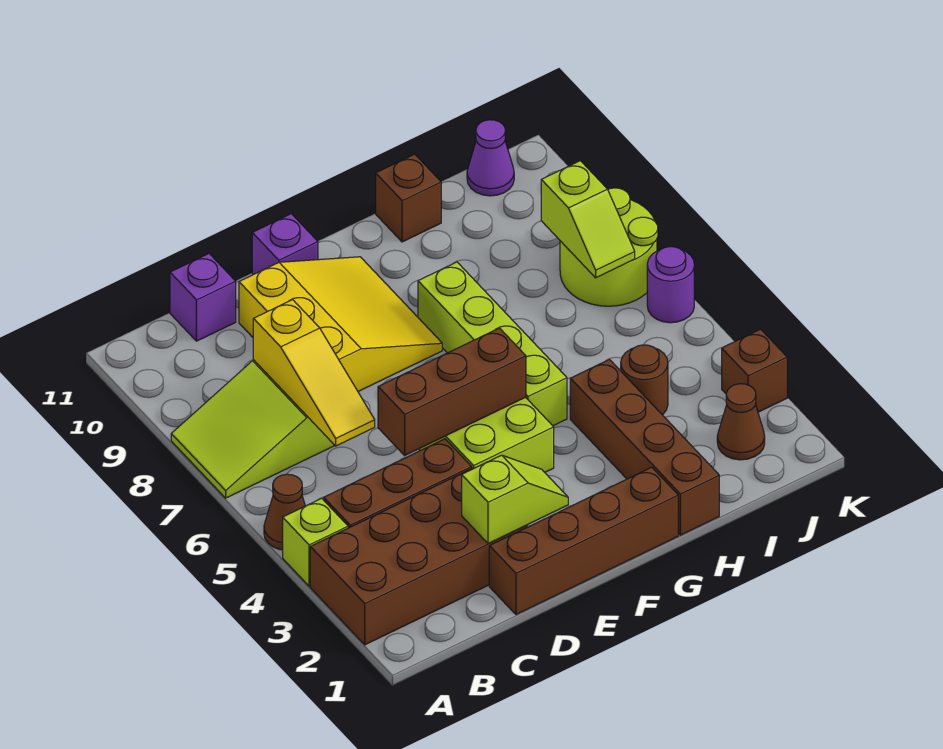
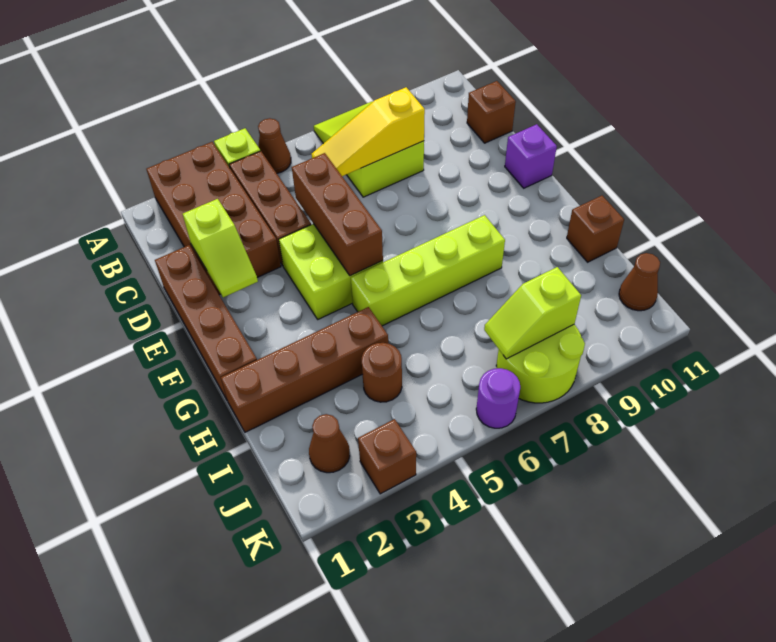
purple 1x1 brick [170,254,236,341] -> brown 1x1 brick [467,81,516,143]
yellow 3x3 slope [239,257,442,391] -> none
purple 1x1 cone [467,120,514,196] -> brown 1x1 cone [619,253,660,311]

